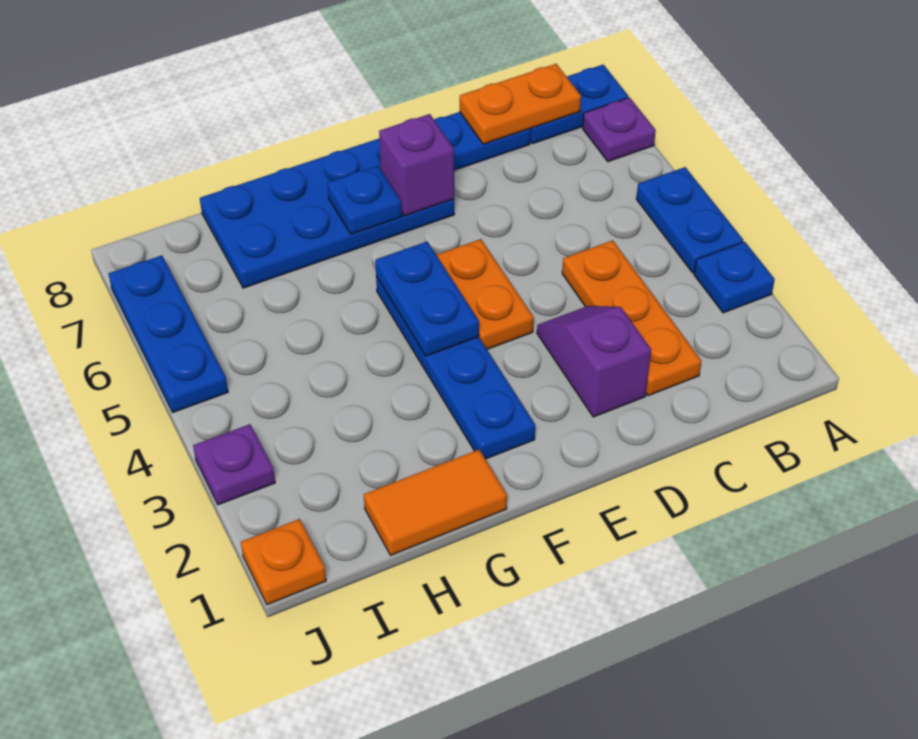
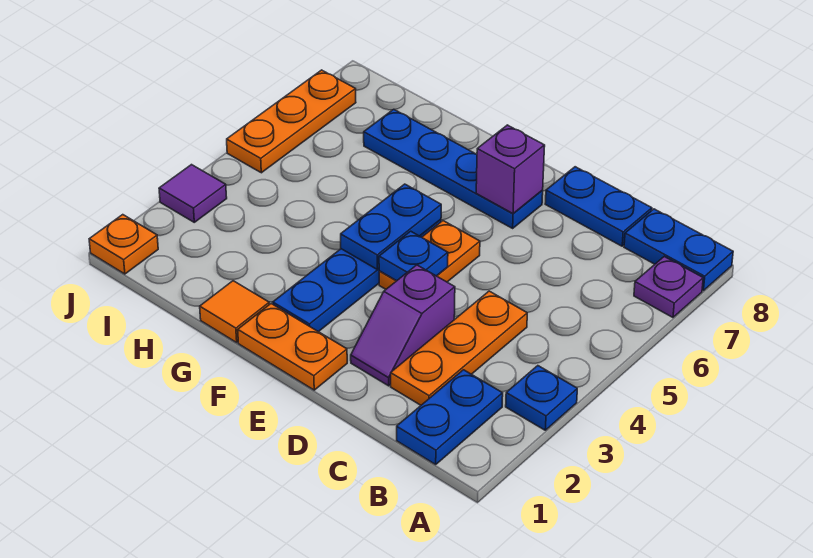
blue 1x2 plate [636,167,743,273] -> blue 1x2 plate moved to [397,370,503,464]
orange 1x2 plate [460,64,581,144] -> orange 1x2 plate moved to [238,304,347,390]
purple 1x2 slope [537,306,651,417] -> purple 1x2 slope turned to [351,265,455,386]
blue 2x4 plate [200,139,454,288] -> blue 1x4 plate [364,109,543,228]
blue 1x1 plate [327,166,402,234] -> blue 1x1 plate moved to [379,231,448,281]
orange 1x2 tile [364,450,507,555] -> orange 1x1 tile [200,281,269,342]
purple 1x1 plate [193,424,275,505] -> purple 1x1 tile [159,165,227,222]
blue 1x3 plate [108,255,228,412] -> orange 1x3 plate [227,70,356,173]

